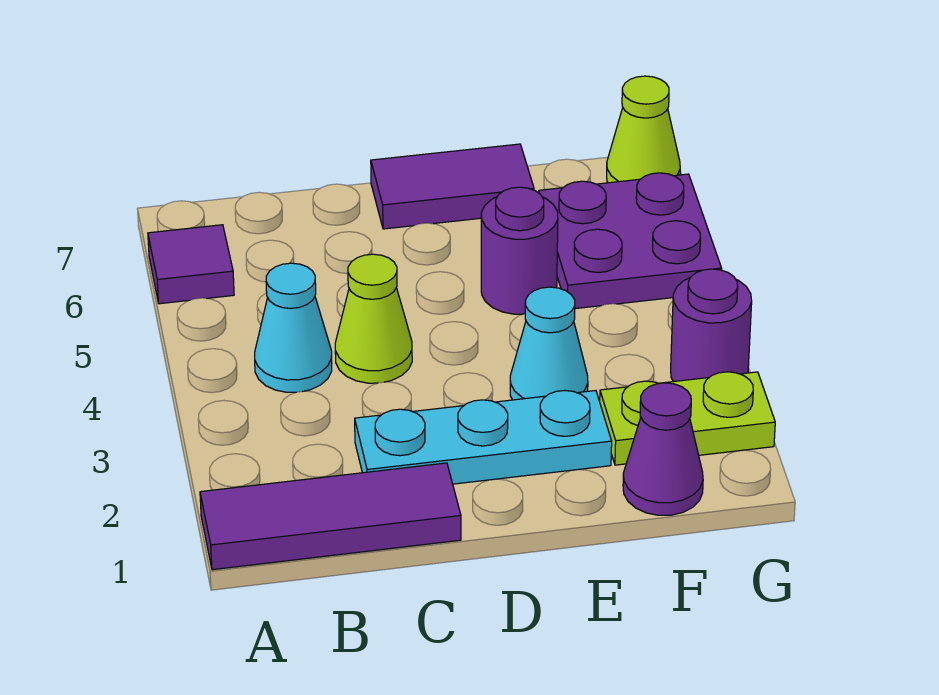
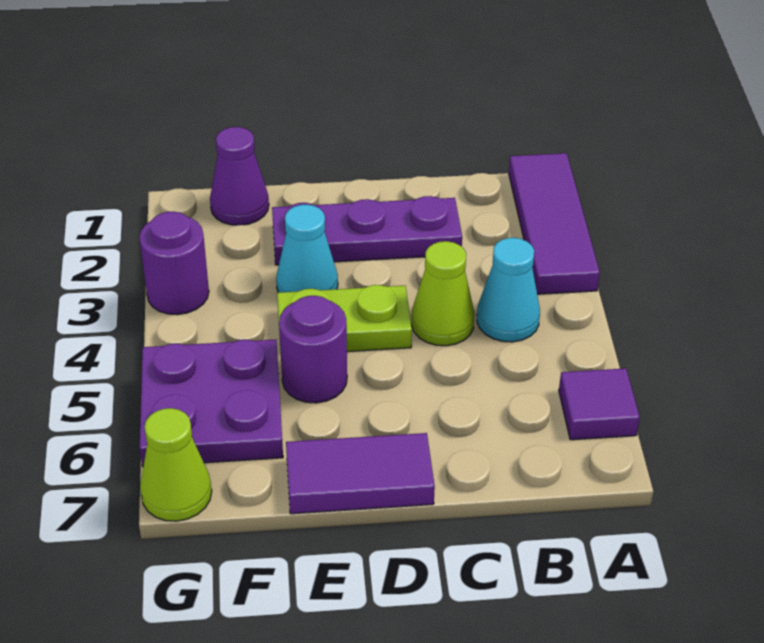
purple 1x3 tile [200,463,461,570] -> purple 1x3 tile turned to [509,153,600,294]
cyan 1x3 plate [355,390,612,484] -> purple 1x3 plate [272,196,462,265]
lime 1x2 plate [600,372,775,465] -> lime 1x2 plate moved to [277,285,412,352]

